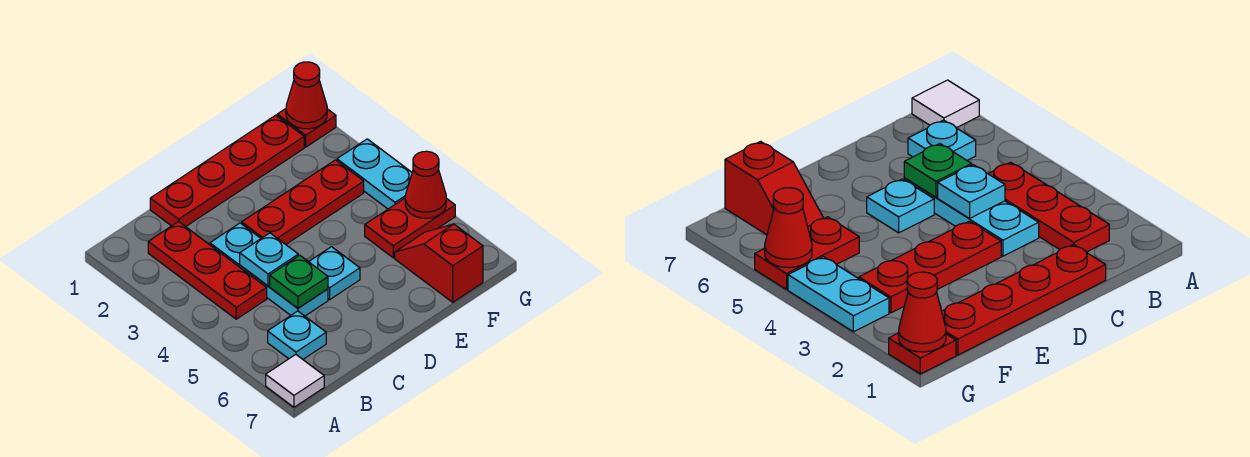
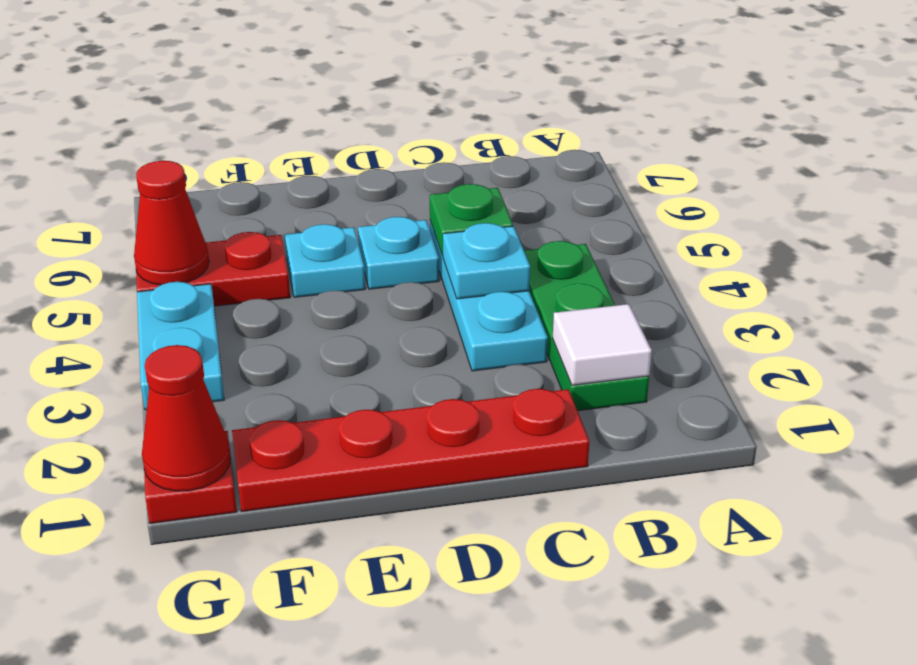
white 1x1 tile [266,355,324,407] -> white 1x1 tile moved to [553,304,652,385]
red 1x3 plate [148,221,267,319] -> green 1x3 plate [524,241,649,411]
cyan 1x1 plate [268,311,326,359] -> cyan 1x1 plate moved to [285,224,365,297]
red 1x3 plate [242,160,364,244] -> none
red 1x2 slope [395,224,483,302] -> none

